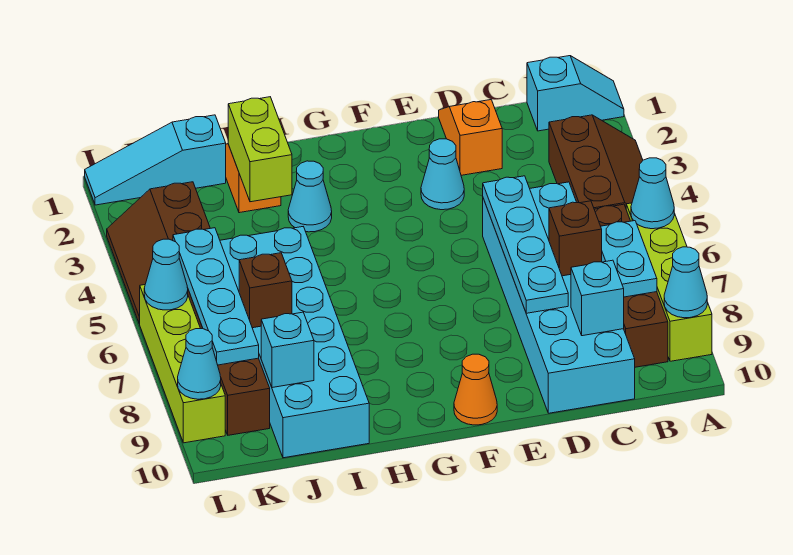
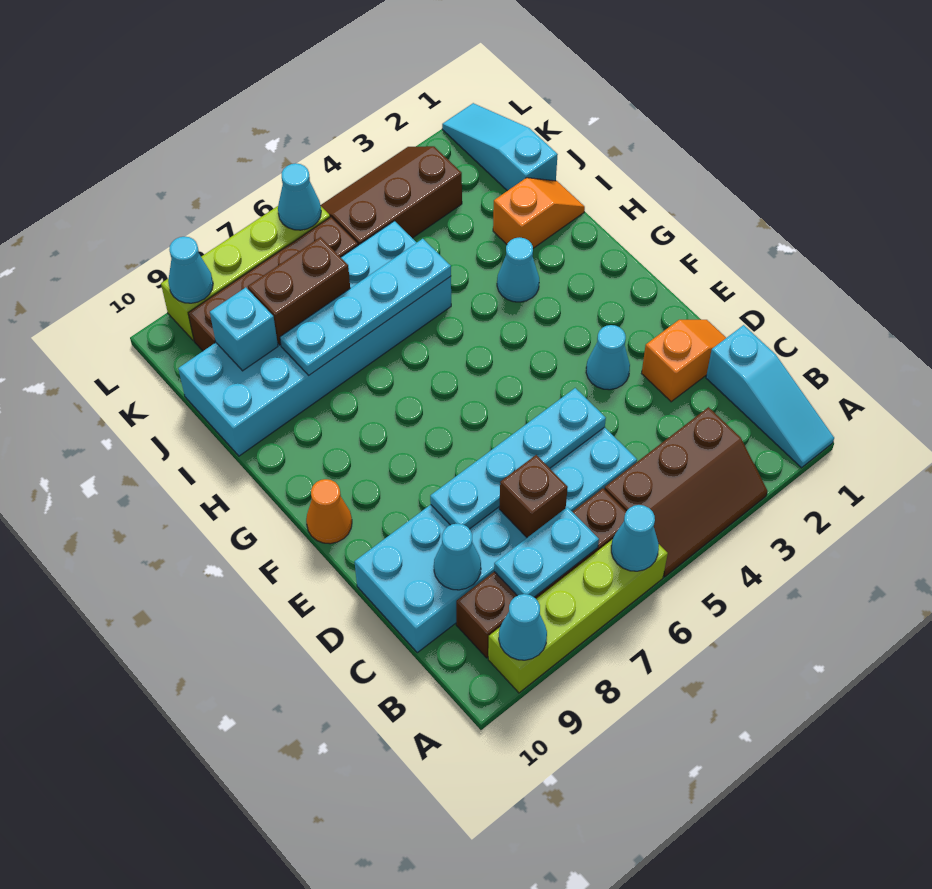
cyan 1x2 slope [527,56,624,131] -> cyan 1x3 slope [706,325,834,468]
cyan 1x1 brick [571,260,624,336] -> cyan 1x1 cone [434,524,481,590]
lime 1x2 brick [228,97,292,202] -> none
brown 1x1 brick [239,253,292,328] -> brown 1x2 brick [248,237,350,345]
cyan 1x4 plate [173,228,259,365] -> cyan 1x4 plate moved to [280,239,451,375]

